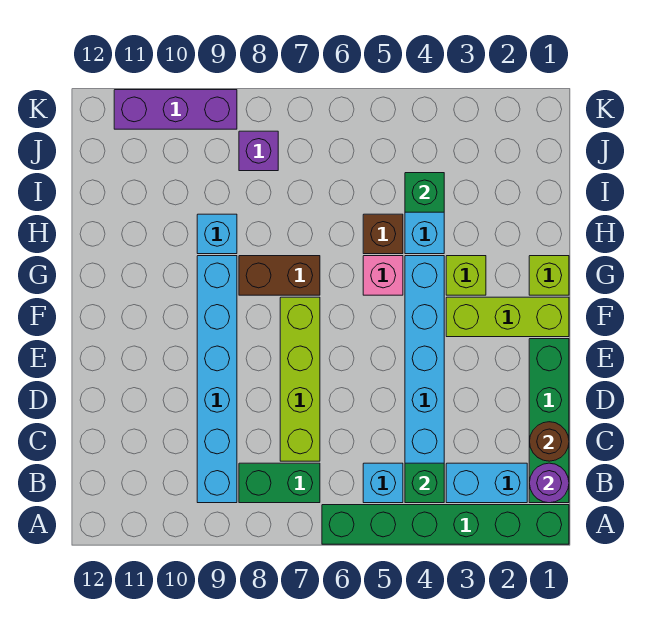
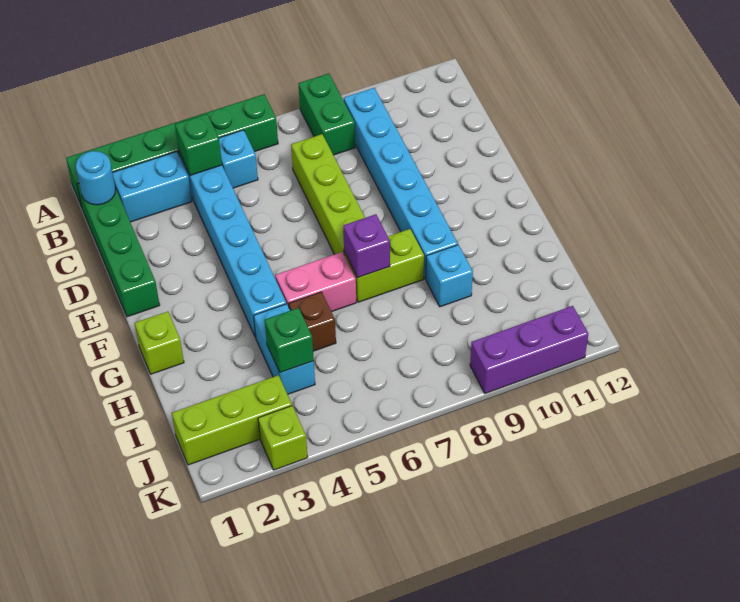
purple 1x1 round brick [529,463,569,503] -> cyan 1x1 round brick [76,151,116,205]
green 1x2 brick [239,463,320,503] -> green 1x2 brick turned to [298,73,355,155]
brown 1x1 round brick [529,422,569,461] -> none
lime 1x3 brick [446,297,569,337] -> lime 1x3 brick moved to [172,375,292,465]
lime 1x1 brick [446,256,486,295] -> lime 1x1 brick moved to [258,406,308,470]
pink 1x1 brick [363,256,403,295] -> pink 1x2 brick [275,252,356,312]
brown 1x2 brick [239,256,320,295] -> lime 1x2 brick [344,229,424,302]
purple 1x1 brick [239,131,278,171] -> purple 1x1 brick moved to [343,214,390,278]

